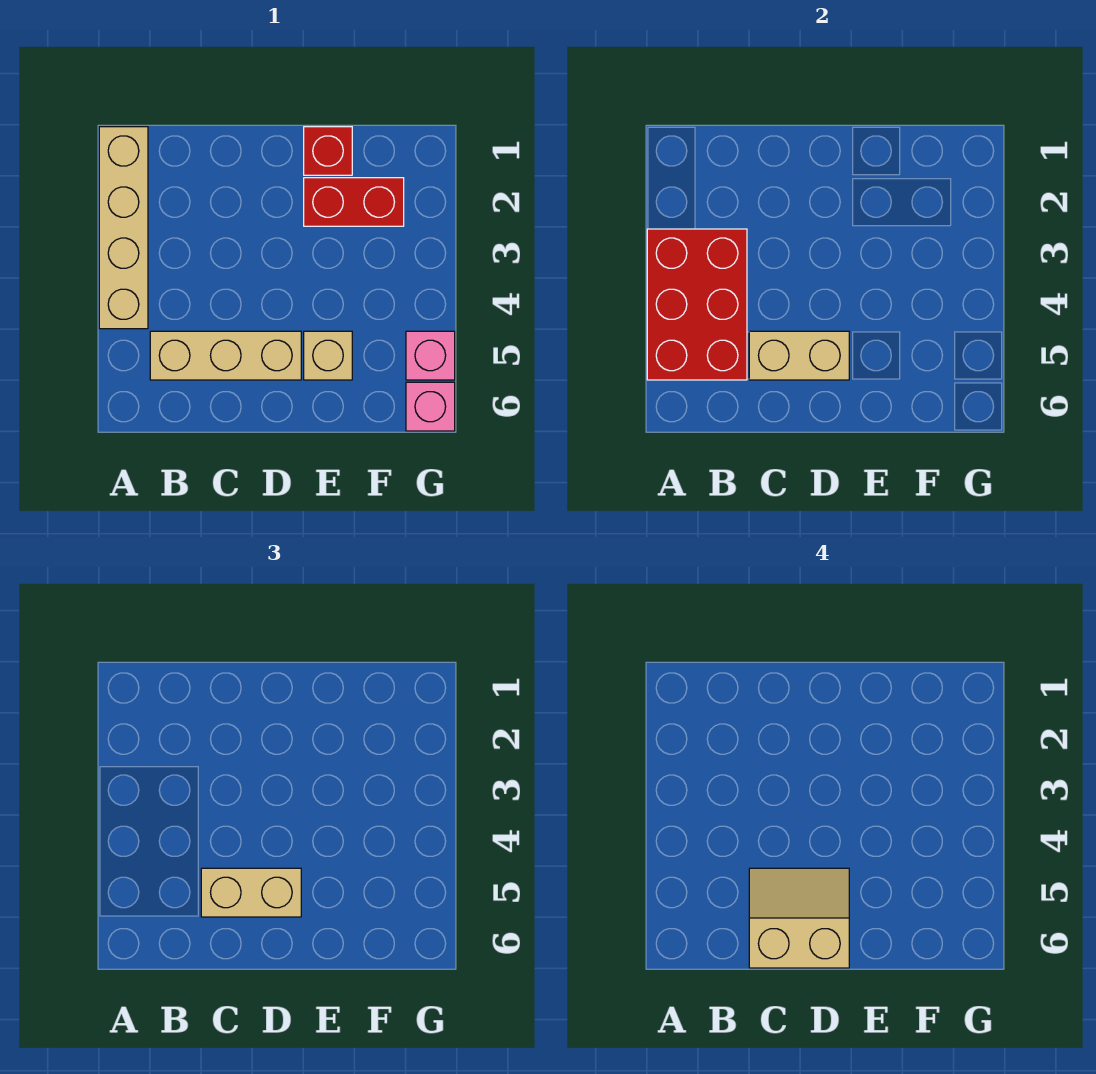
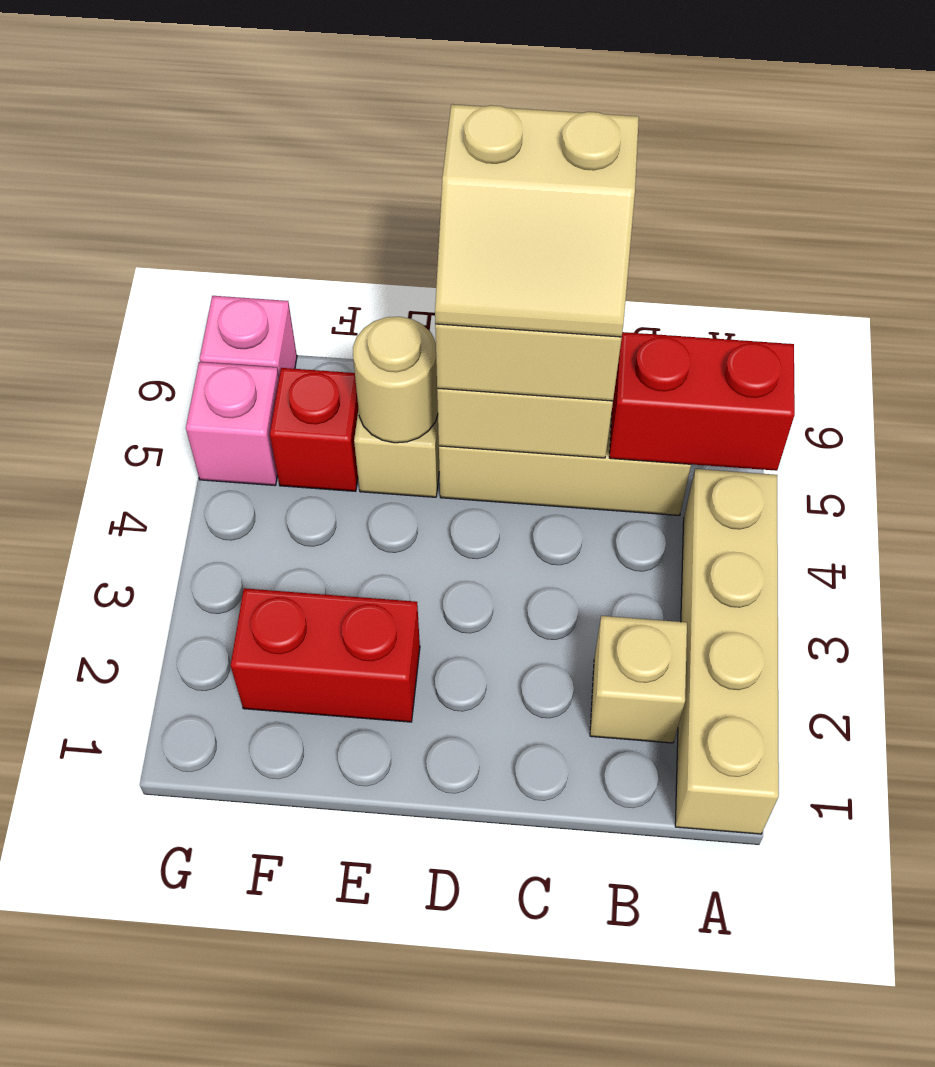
red 2x3 brick [647,229,747,380] -> red 1x2 brick [609,332,795,471]
none -> tan 1x1 brick [590,616,687,743]
red 1x1 brick [304,127,352,175] -> red 1x1 brick moved to [270,368,358,491]
none -> tan 1x1 round brick [353,317,438,443]

